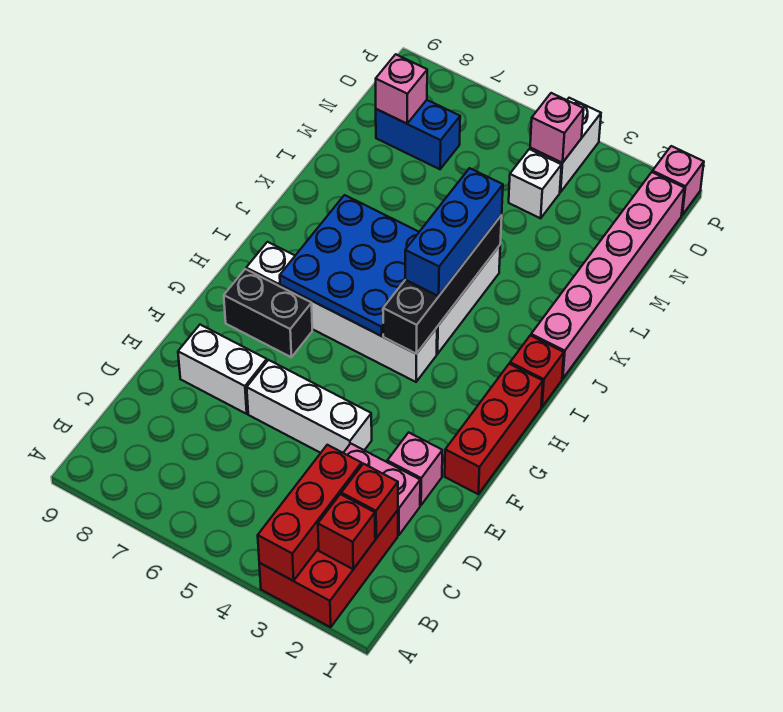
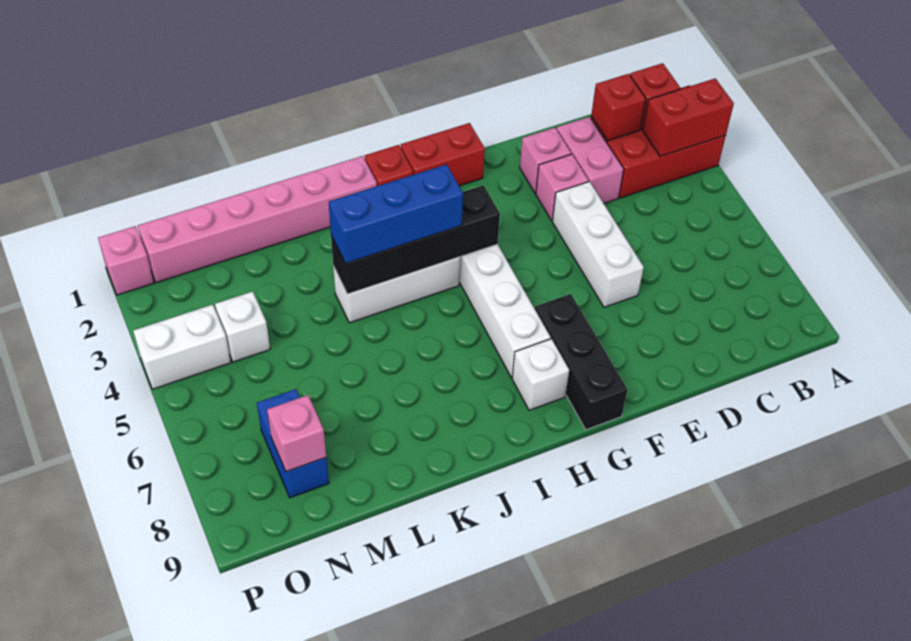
red 1x3 brick [258,445,362,581] -> red 1x2 brick [643,78,734,157]
white 1x2 brick [178,325,267,414] -> none
red 1x3 brick [445,364,543,494] -> red 1x2 brick [401,123,485,186]
black 1x2 brick [224,269,312,357] -> black 1x3 brick [535,294,627,430]
blue 3x3 plate [280,195,419,336] -> none
pink 1x1 brick [530,93,584,163] -> pink 1x1 brick moved to [536,154,589,221]

